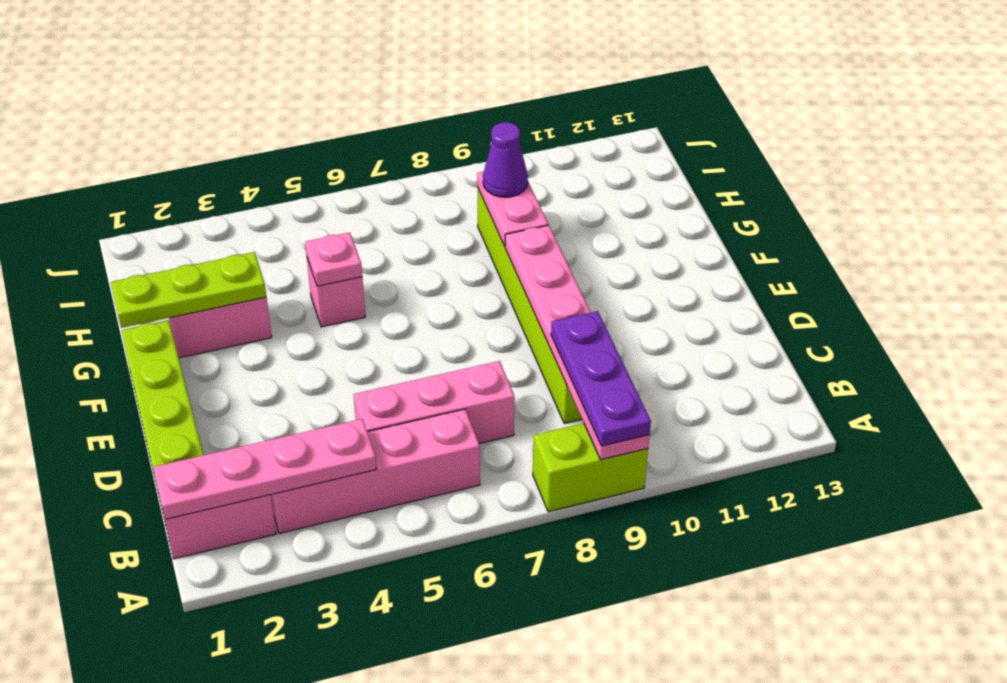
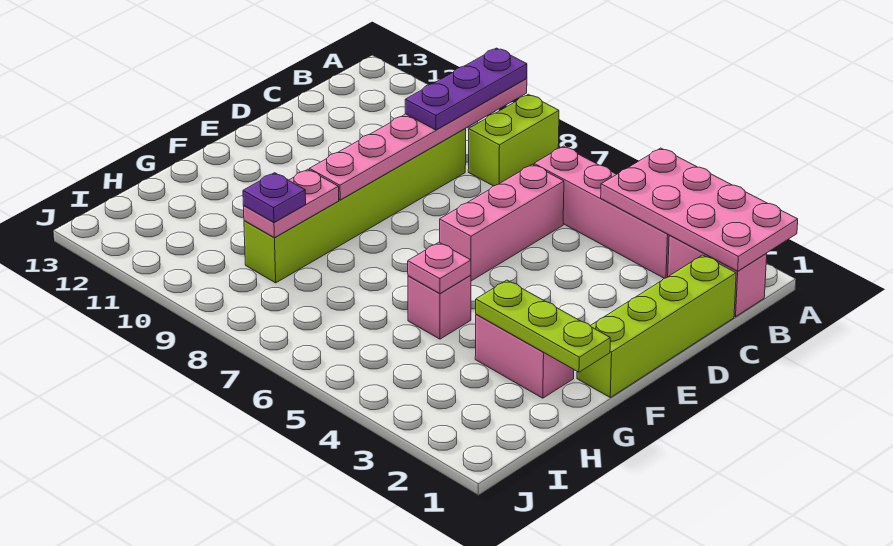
lime 1x2 brick [533,423,648,512] -> lime 1x2 brick turned to [468,94,559,186]
pink 1x4 plate [153,419,376,519] -> pink 2x4 plate [601,148,798,271]
pink 1x3 brick [354,361,514,444] -> pink 1x3 brick turned to [440,164,564,281]
purple 1x1 cone [483,122,528,197] -> purple 1x1 plate [243,173,306,222]

